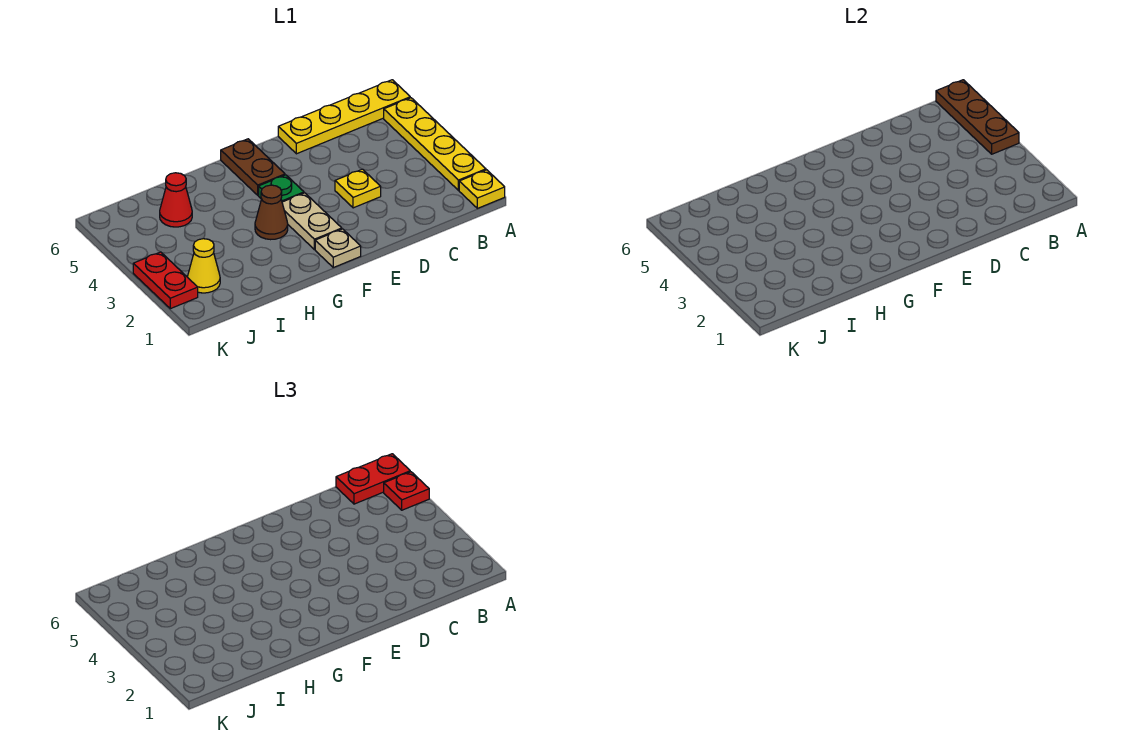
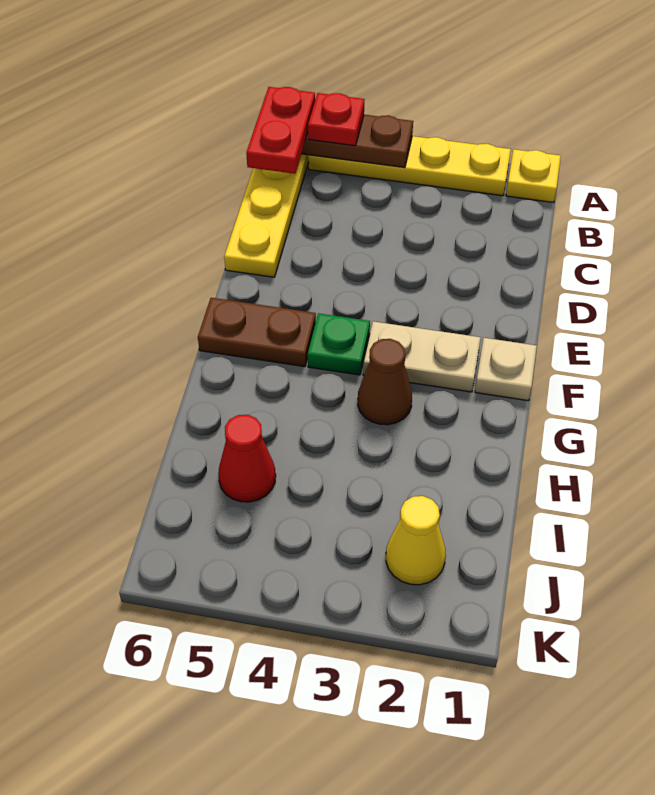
yellow 1x1 plate [335,169,381,208] -> none
red 1x2 plate [133,252,198,309] -> none

